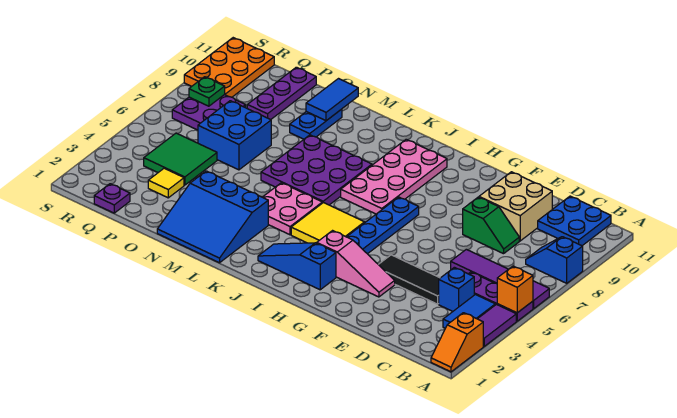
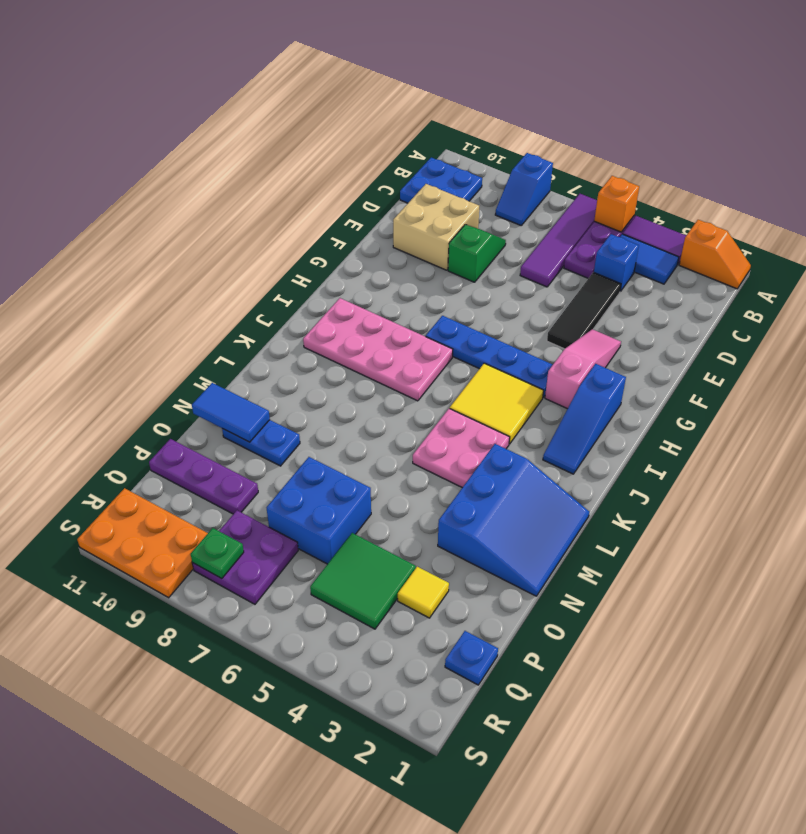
purple 3x3 plate [261,135,372,205] -> none
purple 1x1 plate [94,184,130,213] -> blue 1x1 plate [445,631,498,685]

